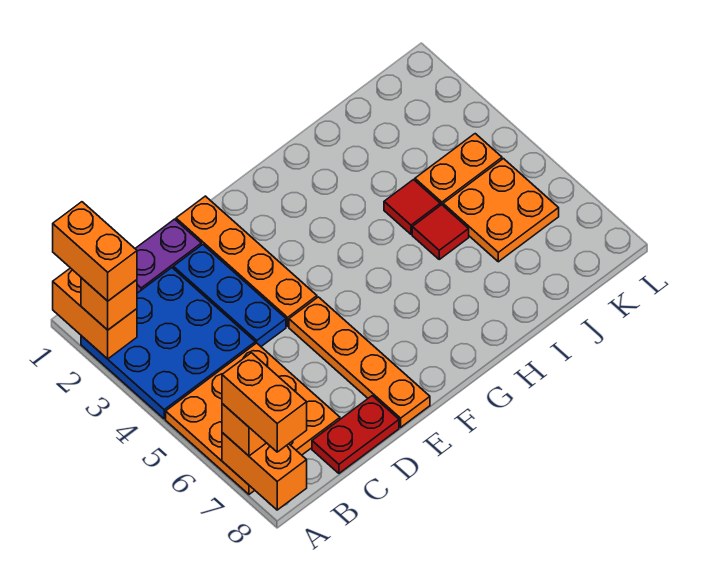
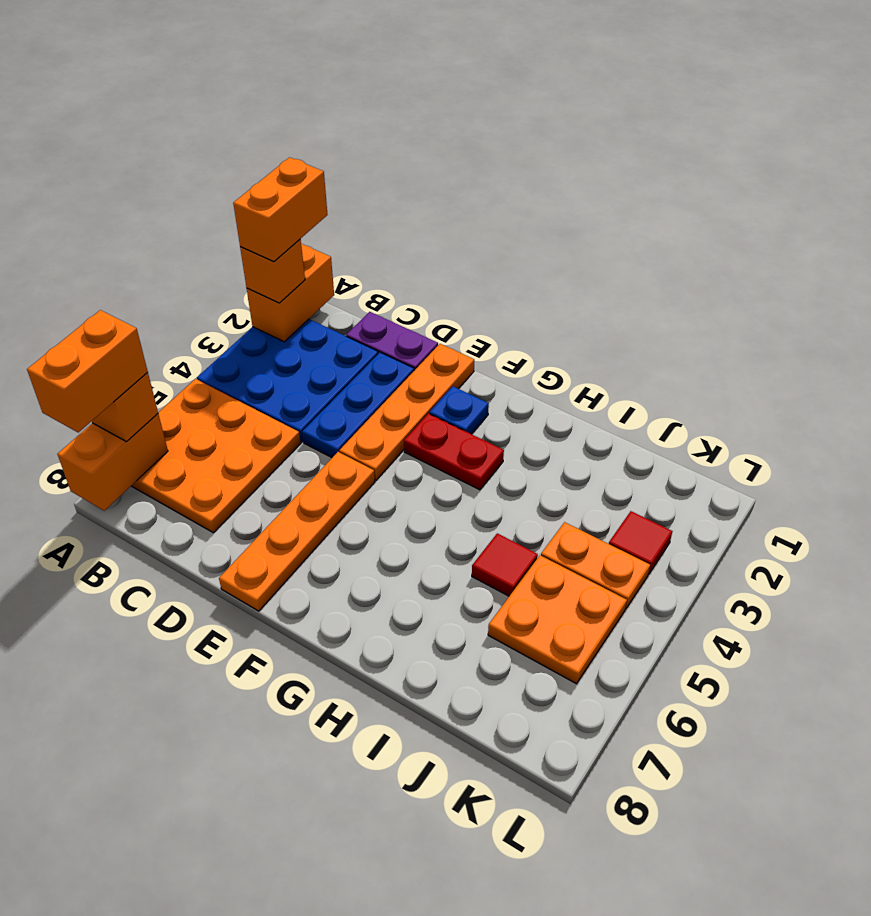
red 1x2 plate [312,396,399,473] -> red 1x2 plate moved to [404,414,504,490]
none -> blue 1x1 plate [429,387,489,434]
red 1x1 tile [384,180,440,234] -> red 1x1 tile moved to [609,511,672,574]

